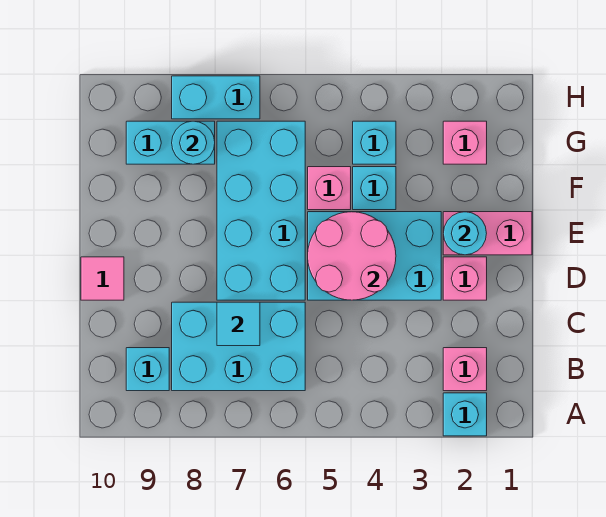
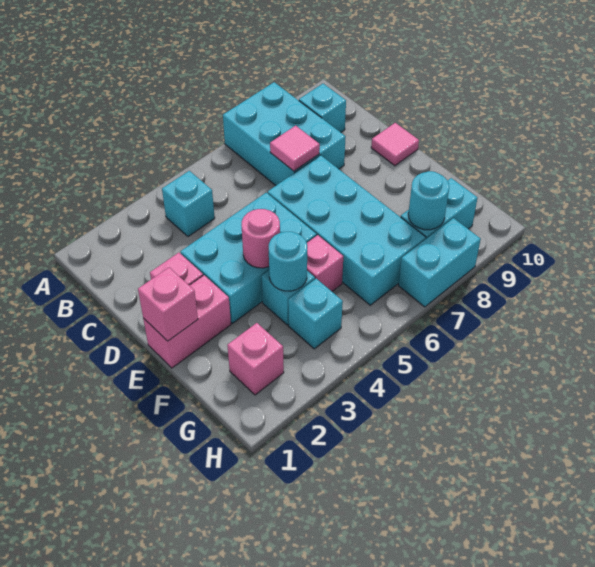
cyan 1x1 brick [443,393,487,436] -> cyan 1x1 brick moved to [162,171,215,236]
pink 1x1 brick [443,348,487,391] -> pink 1x1 brick moved to [138,267,198,341]
cyan 2x3 brick [172,302,305,391] -> cyan 2x3 brick turned to [223,82,346,185]
cyan 1x1 tile [217,302,260,346] -> pink 1x1 tile [270,126,320,171]
pink 2x2 round brick [308,212,396,300] -> pink 1x1 round brick [241,209,280,268]
cyan 1x1 round brick [443,212,487,255] -> cyan 1x1 round brick moved to [269,232,307,291]

